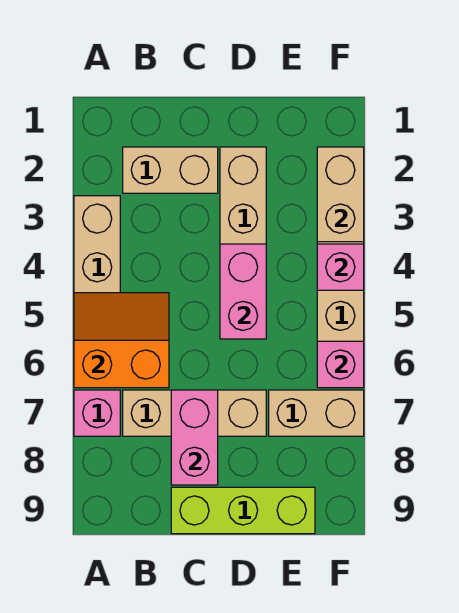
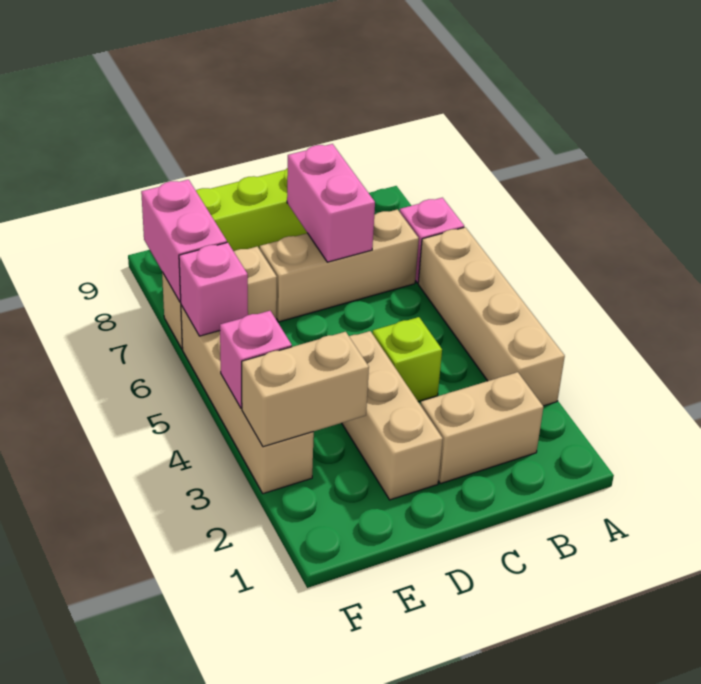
orange 2x2 slope [74,293,169,388] -> none
none -> lime 1x1 brick [373,317,442,402]
pink 1x2 brick [220,244,266,339] -> pink 1x2 brick moved to [141,180,227,302]
tan 1x2 brick [317,147,364,242] -> tan 1x2 brick turned to [242,332,369,447]

